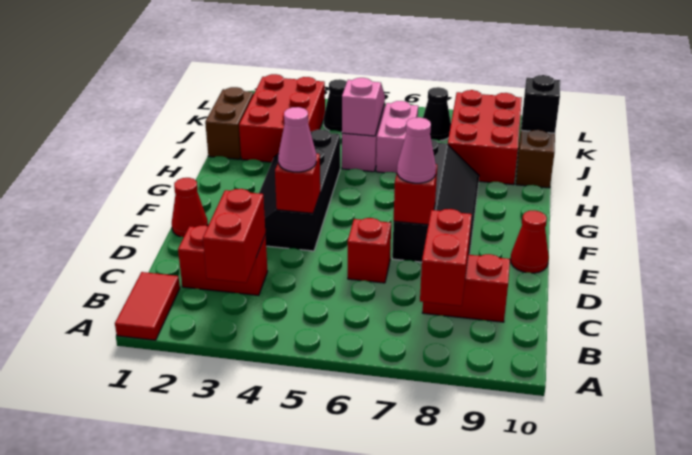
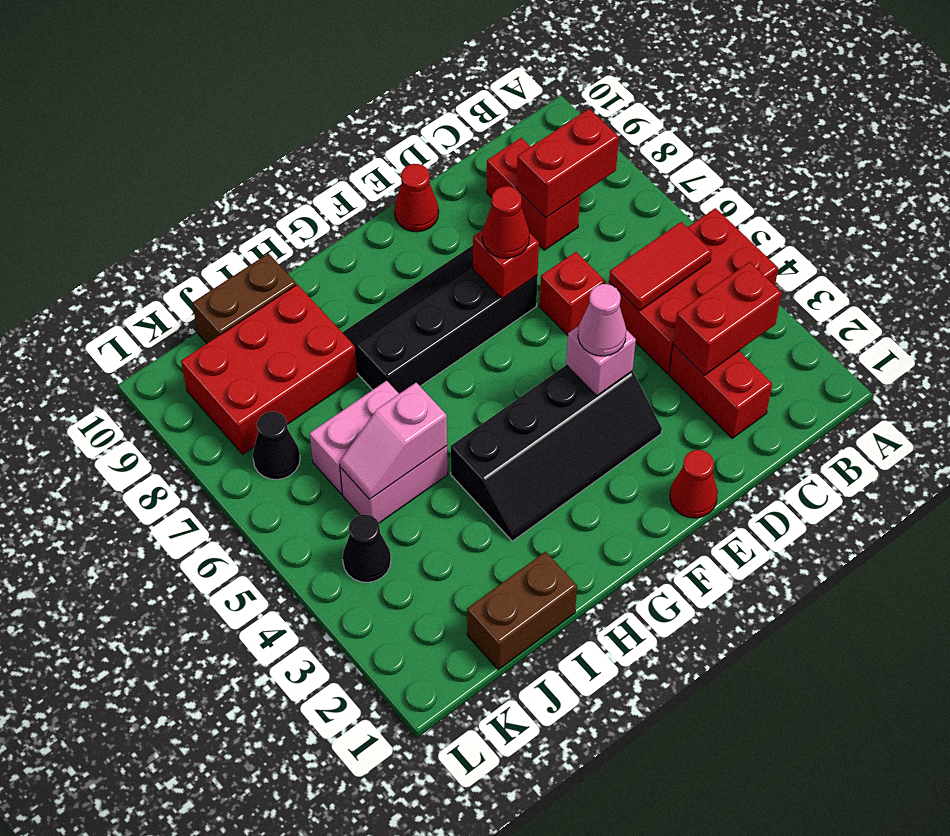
red 1x2 tile [115,272,180,340] -> red 1x2 tile moved to [609,222,712,311]
red 1x1 brick [275,154,320,213] -> pink 1x1 brick [566,326,636,396]
pink 1x1 cone [397,117,436,183] -> red 1x1 cone [482,186,529,258]
red 2x3 brick [239,74,325,162] -> red 2x3 brick moved to [609,208,778,374]
black 1x1 brick [521,75,560,133] -> none

